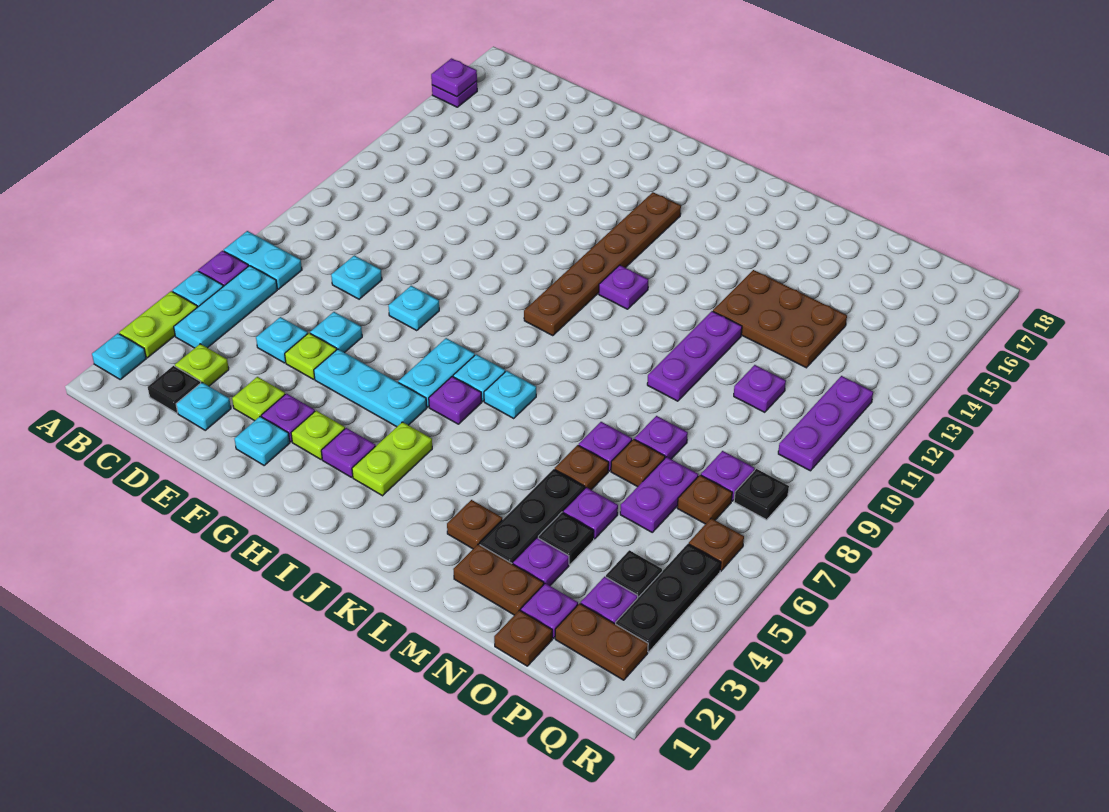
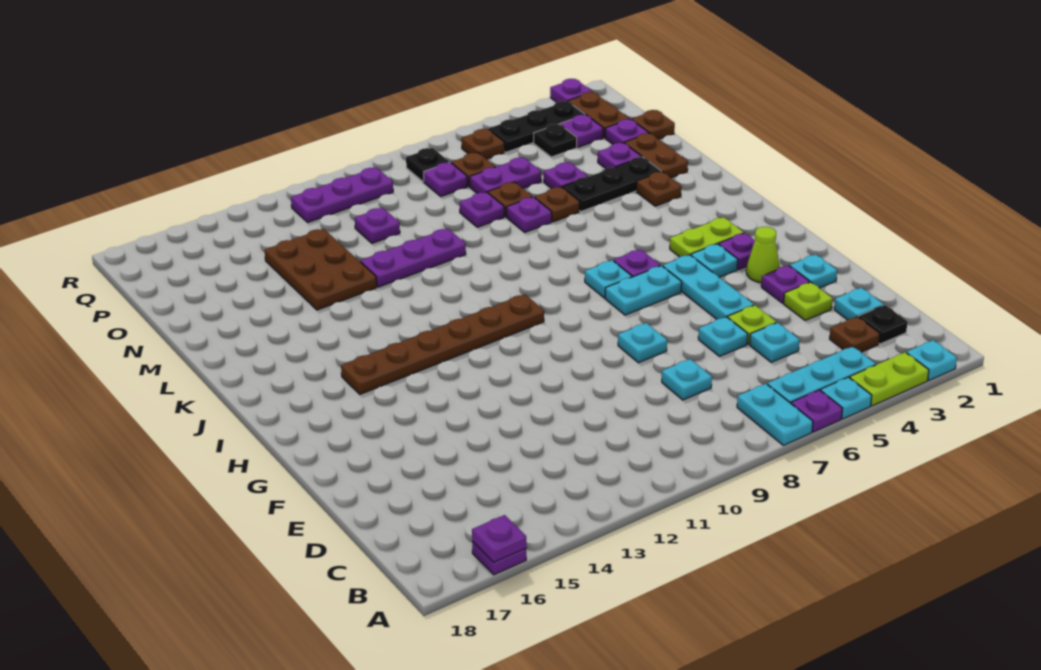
lime 1x1 plate [175,344,229,386] -> brown 1x1 plate [830,317,880,352]
lime 1x1 plate [291,411,345,459] -> lime 1x1 cone [746,227,780,283]
cyan 1x1 plate [484,371,536,418] -> cyan 1x1 plate moved to [691,244,738,277]
purple 1x1 plate [599,265,648,309] -> purple 1x1 plate moved to [550,79,592,102]
black 1x1 plate [538,512,594,565] -> none

